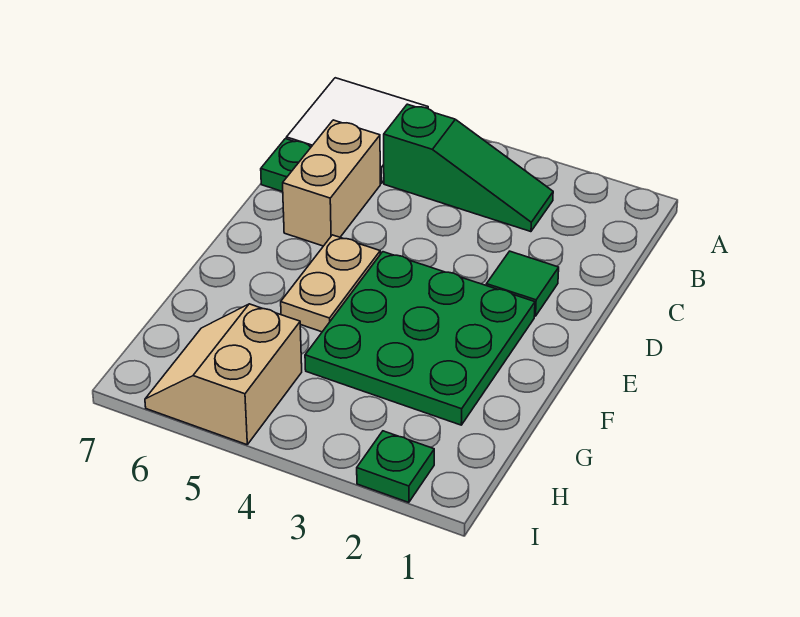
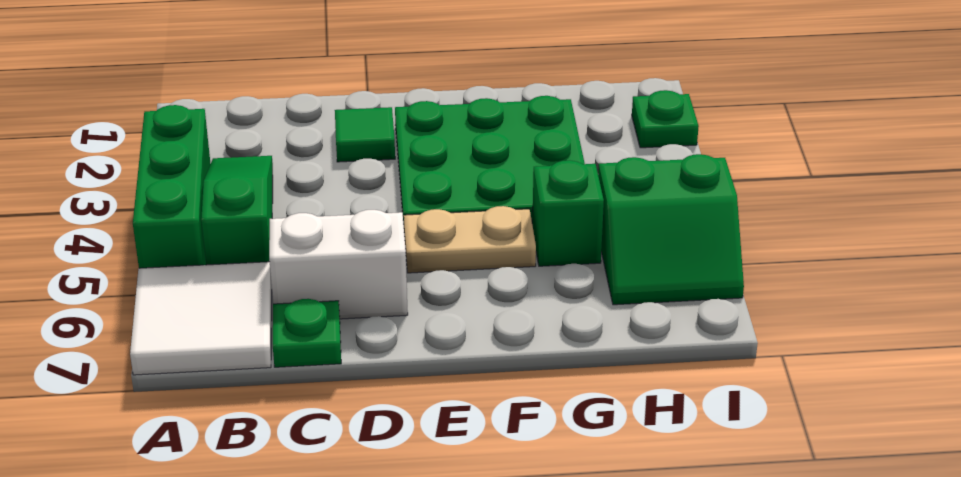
none -> green 1x3 brick [133,105,211,268]
tan 1x2 brick [283,120,380,246] -> white 1x2 brick [269,210,408,319]
none -> green 1x1 brick [532,160,604,266]
tan 2x2 slope [145,304,302,445] -> green 2x2 slope [598,154,744,305]

